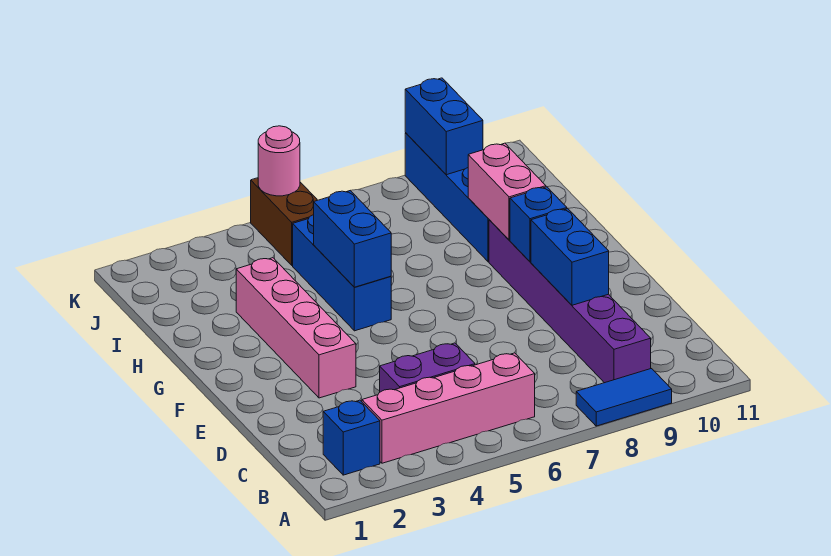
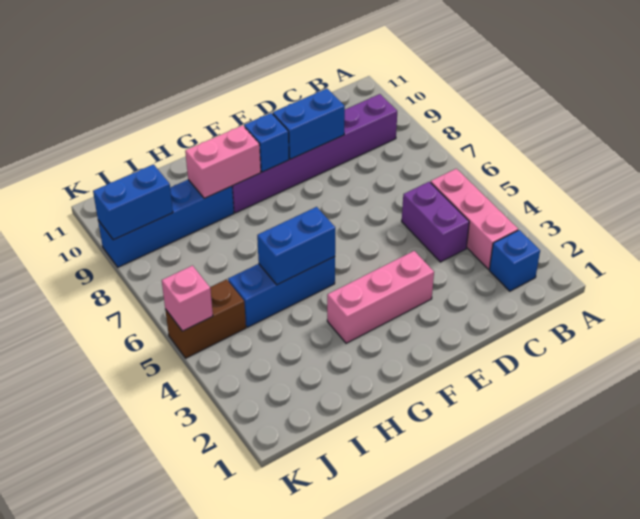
blue 1x2 tile [576,369,672,426] -> none
pink 1x4 brick [362,353,535,463] -> pink 1x3 brick [431,169,518,269]
pink 1x4 brick [236,258,356,398] -> pink 1x3 brick [327,251,434,343]
pink 1x1 round brick [258,126,300,196] -> pink 1x1 brick [162,266,213,331]

